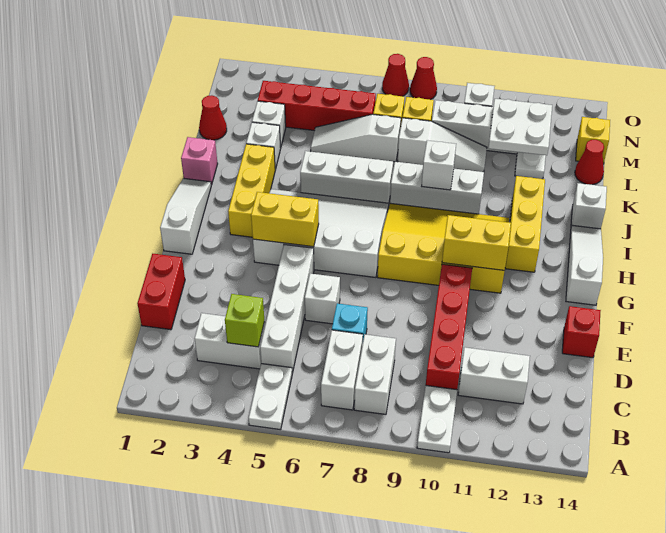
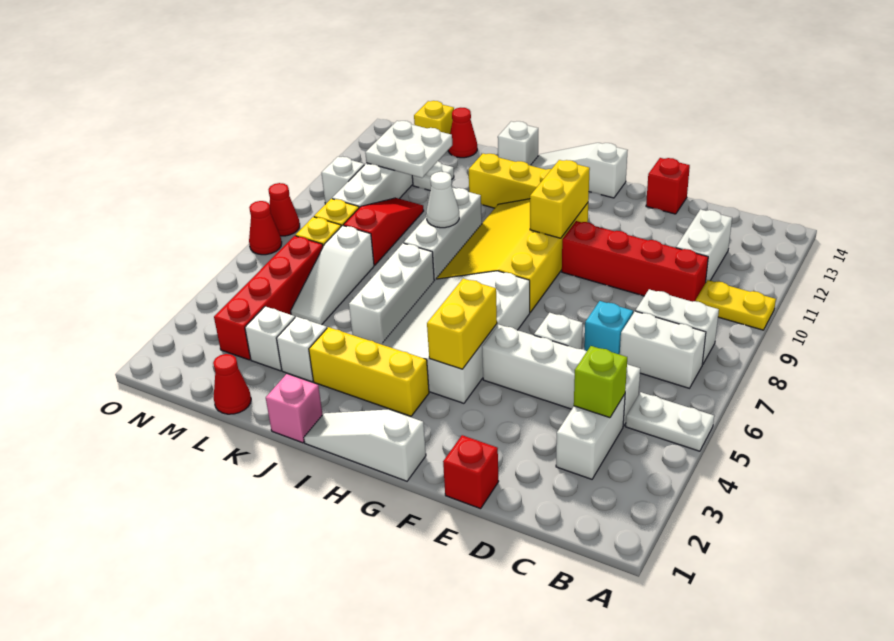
white 1x2 plate [417,386,457,453] -> yellow 1x2 plate [696,280,776,330]
red 1x2 brick [137,254,185,330] -> red 1x1 brick [443,435,499,509]
white 1x1 brick [421,140,456,190] -> white 1x1 cone [426,172,459,228]
white 1x3 slope [398,118,487,172] -> red 1x3 slope [343,198,424,265]

